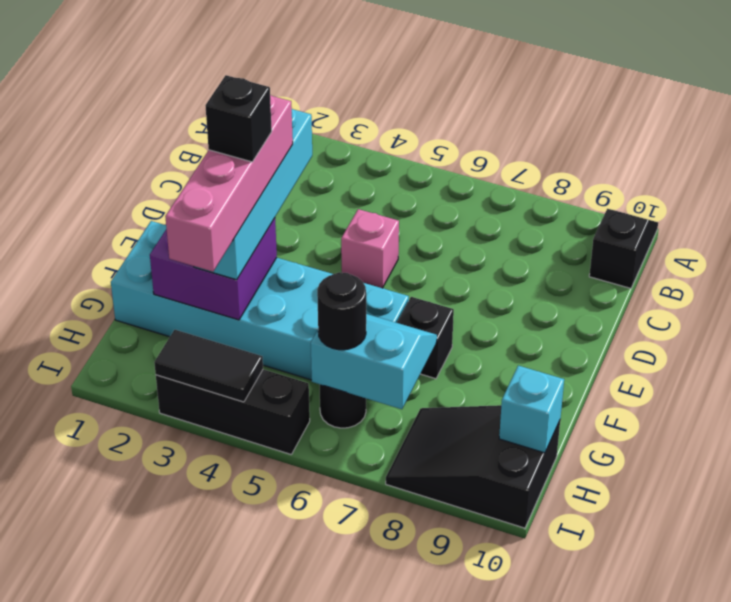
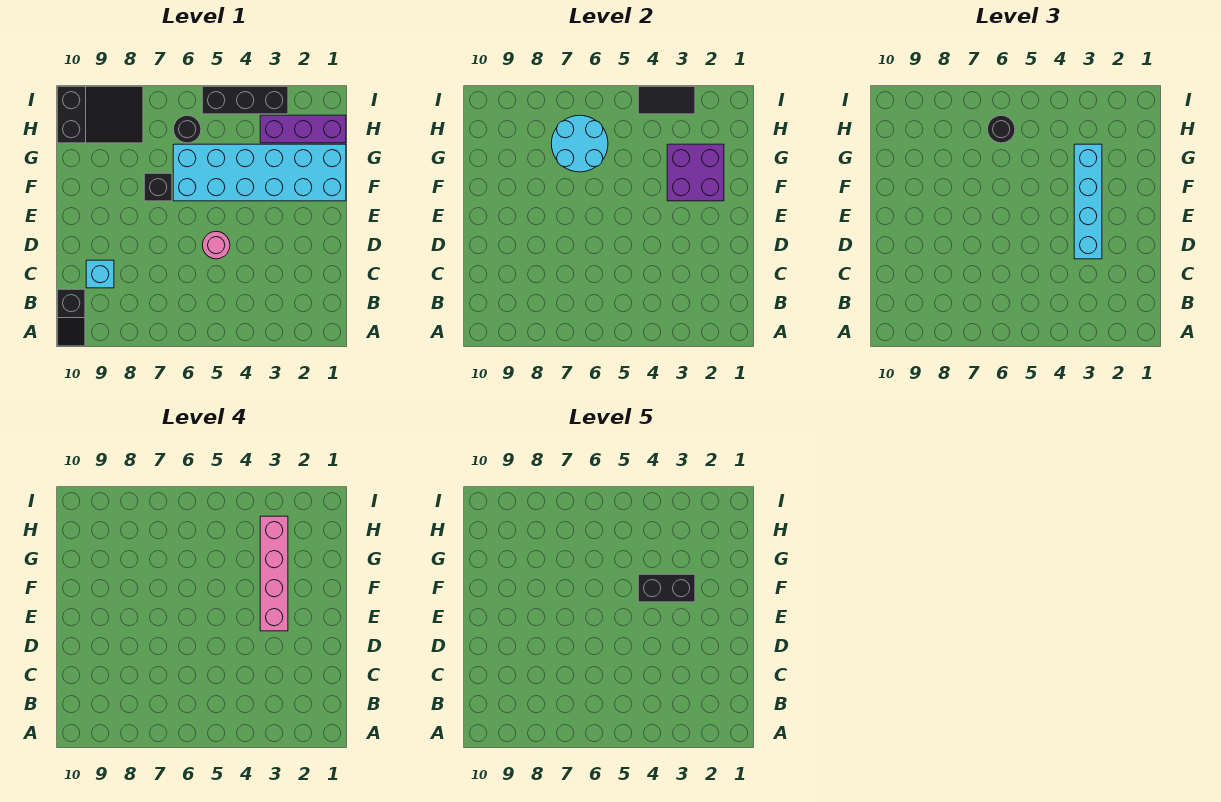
pink 1x1 brick [341,209,399,288] -> pink 1x1 round brick [202,231,230,259]
black 1x1 brick [205,75,272,162] -> black 1x2 brick [638,574,695,602]
cyan 2x2 slope [311,314,437,409] -> cyan 2x2 round brick [551,115,608,172]
none -> purple 1x3 brick [260,115,346,143]
cyan 1x1 brick [499,366,564,453] -> cyan 1x1 brick moved to [86,260,114,288]

